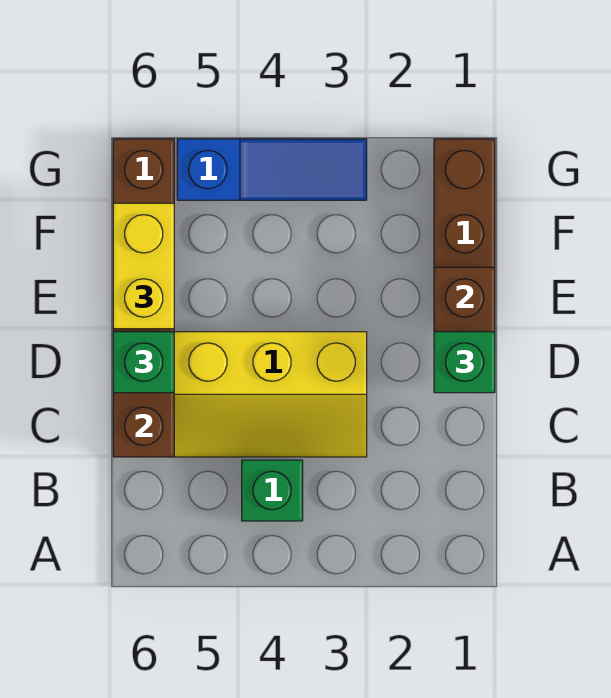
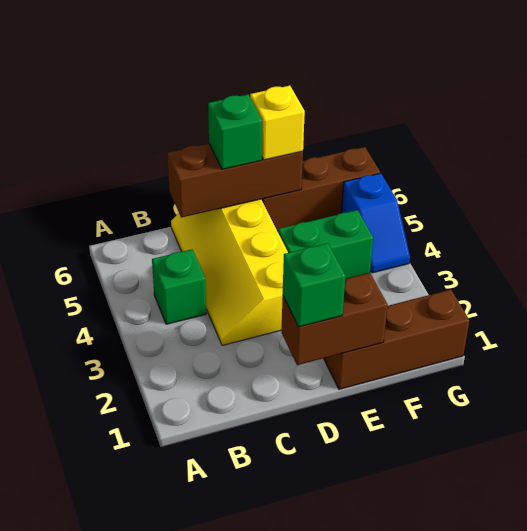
none -> green 1x2 brick [278,210,373,279]
yellow 1x2 brick [113,203,174,329] -> yellow 1x1 brick [250,86,305,160]
blue 1x3 slope [177,139,367,200] -> blue 1x2 slope [342,173,410,273]

